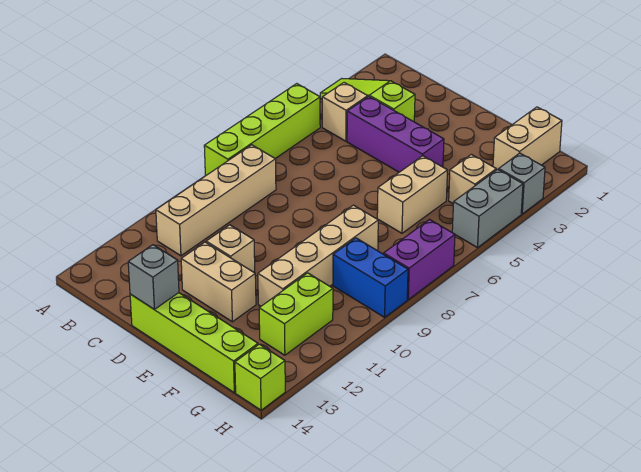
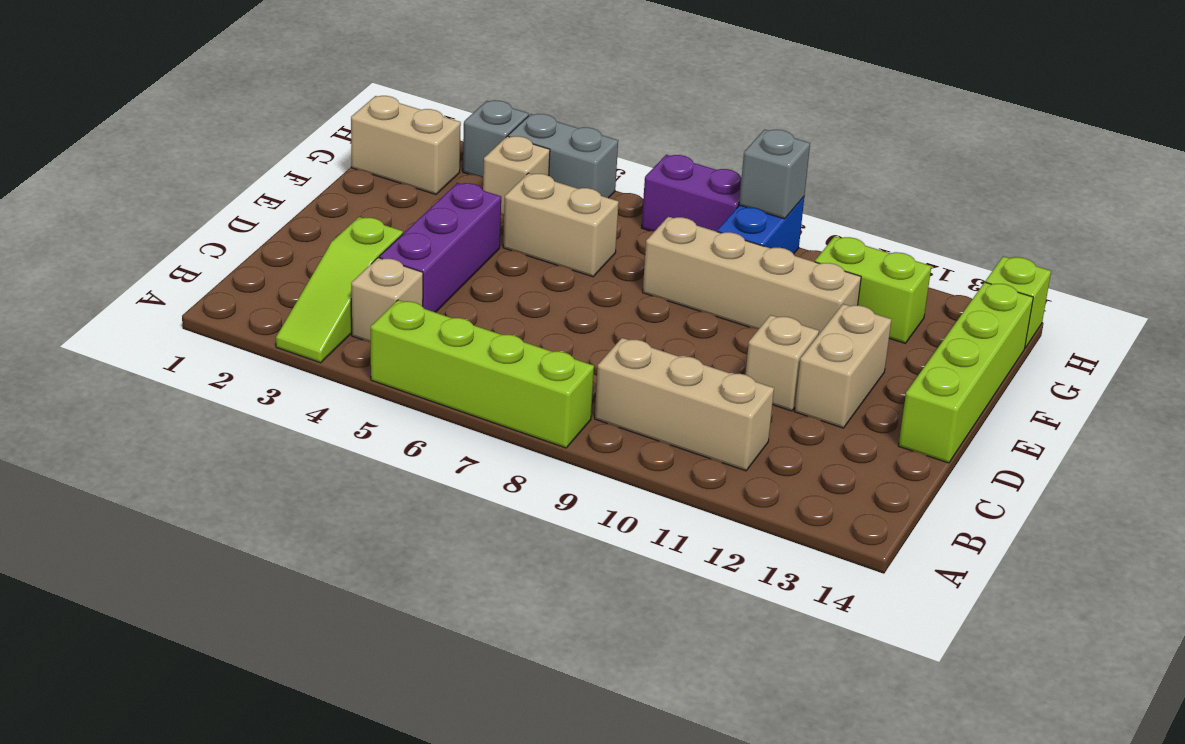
tan 1x4 brick [156,145,276,256] -> tan 1x3 brick [595,338,774,471]
grey 1x1 brick [128,245,179,309] -> grey 1x1 brick moved to [739,129,810,219]

